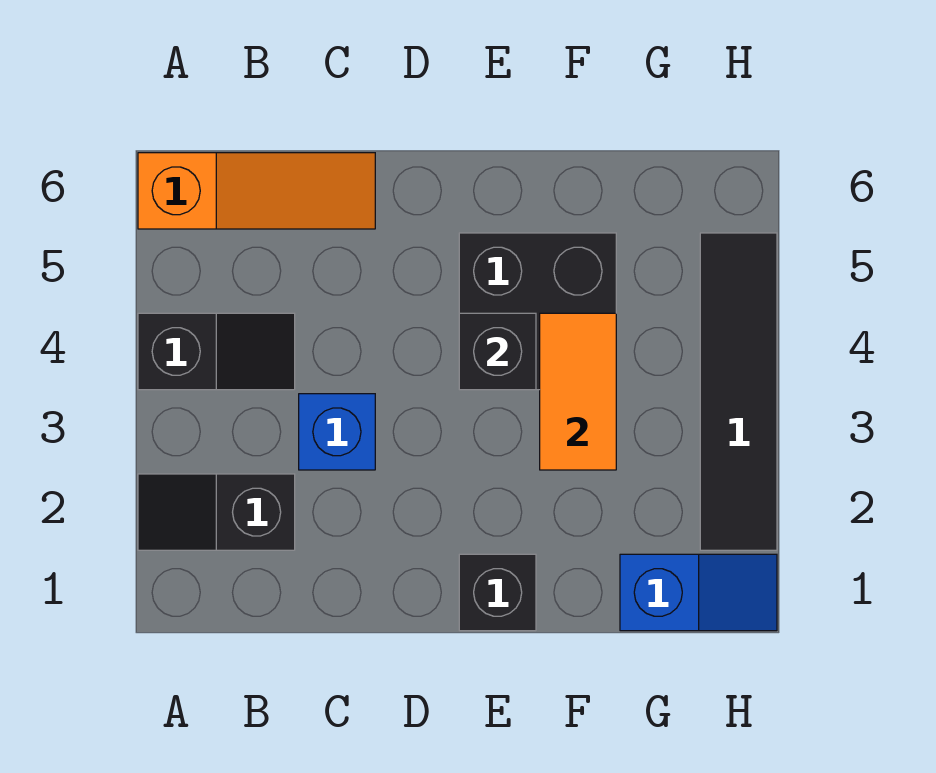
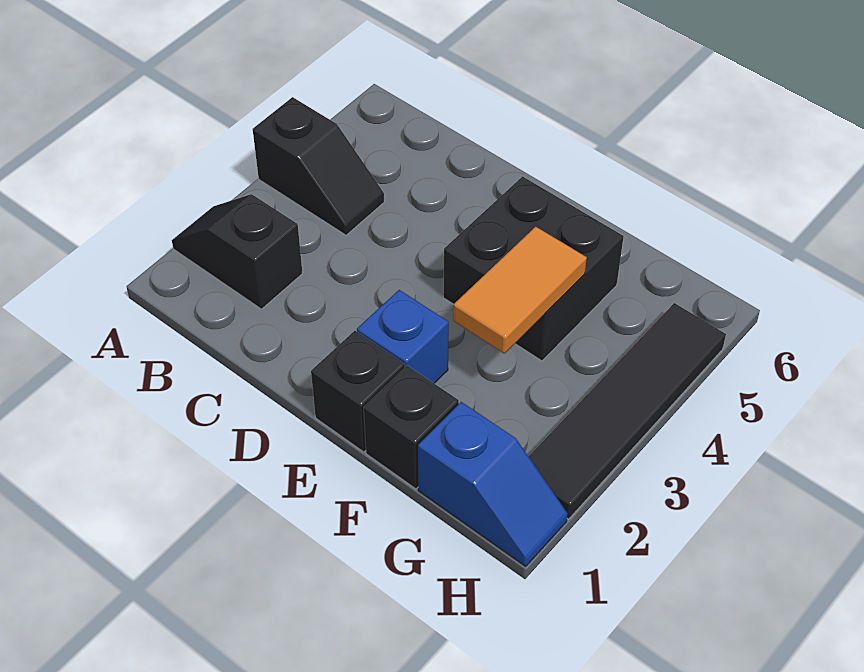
orange 1x3 slope [138,153,375,229] -> none
blue 1x1 brick [299,394,375,470] -> blue 1x1 brick moved to [357,290,449,383]
black 1x1 brick [459,313,536,390] -> black 1x1 brick moved to [364,366,459,489]

